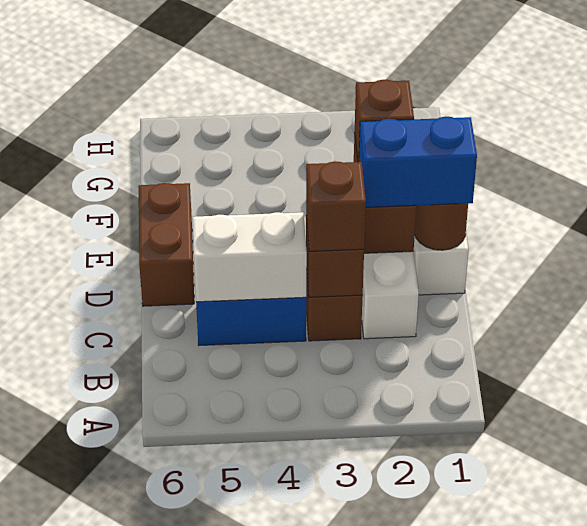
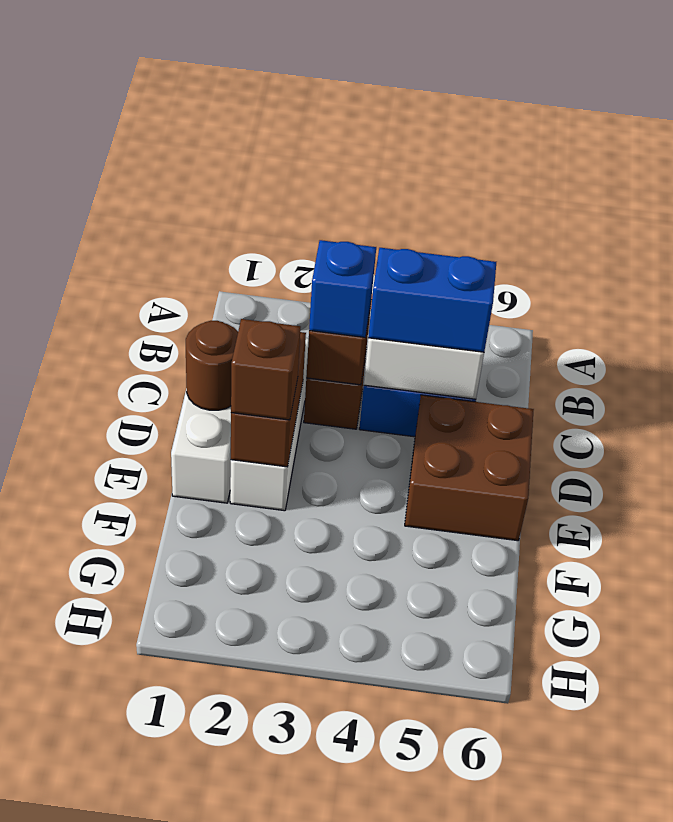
brown 1x1 brick [306,161,366,251] -> blue 1x1 brick [309,240,376,337]
blue 1x2 brick [359,117,477,207] -> blue 1x2 brick moved to [368,248,496,352]
brown 1x2 brick [139,183,194,306] -> brown 2x2 brick [405,395,534,541]

